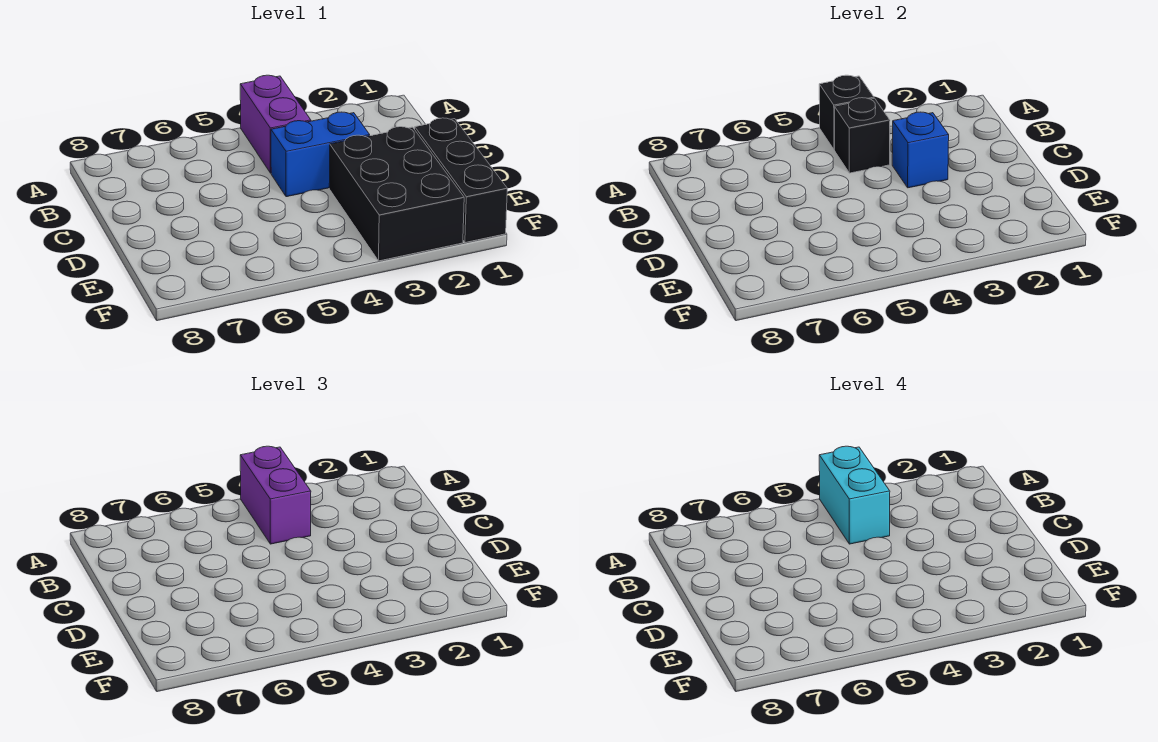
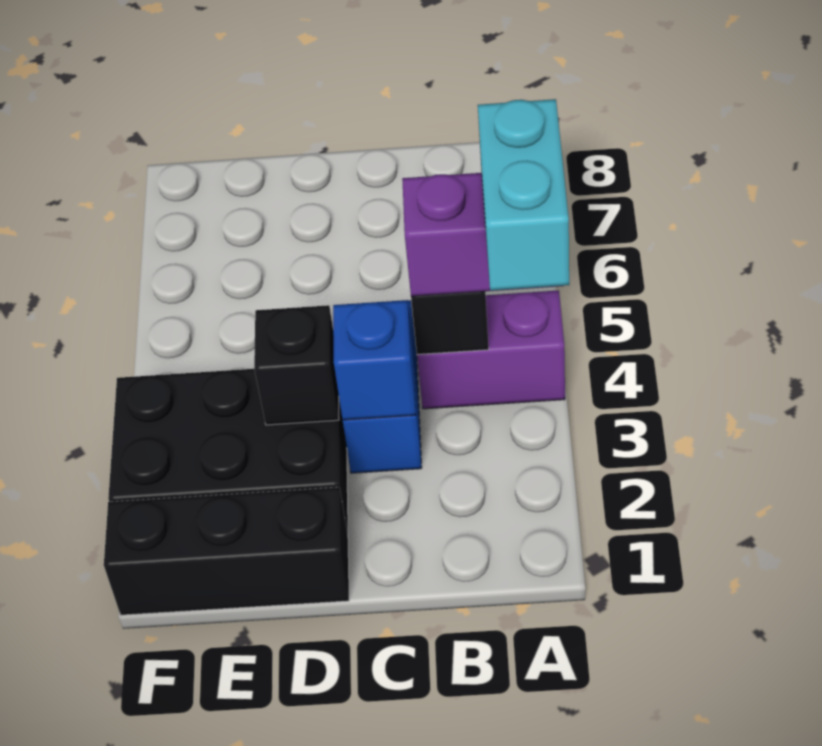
black 1x1 brick [819,75,874,150] -> black 1x1 brick moved to [254,305,339,425]
cyan 1x2 brick [819,446,890,544] -> cyan 1x2 brick turned to [478,99,569,290]

